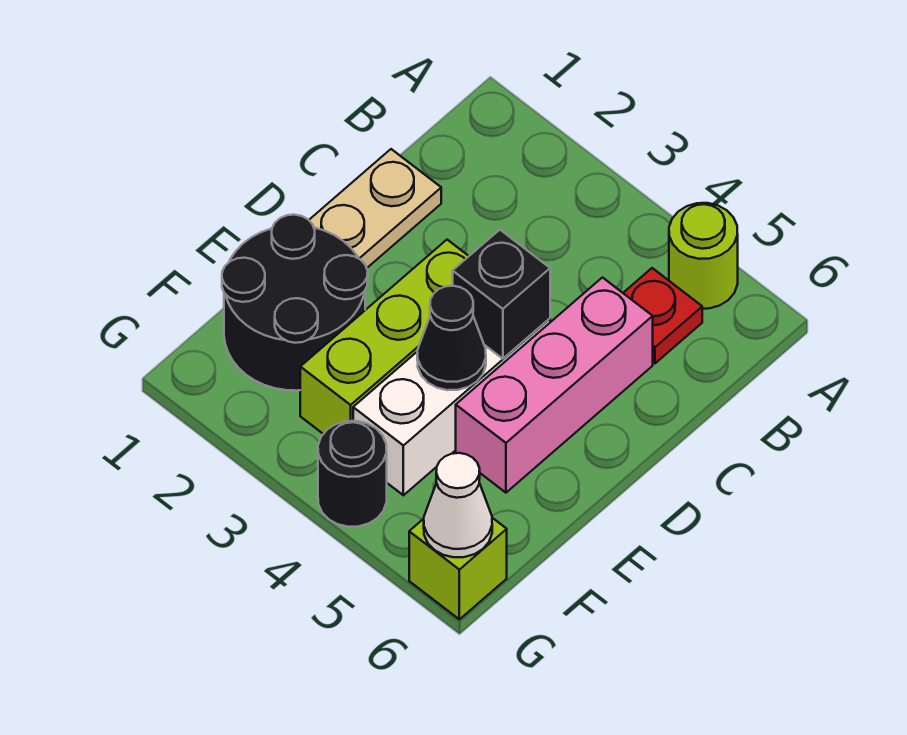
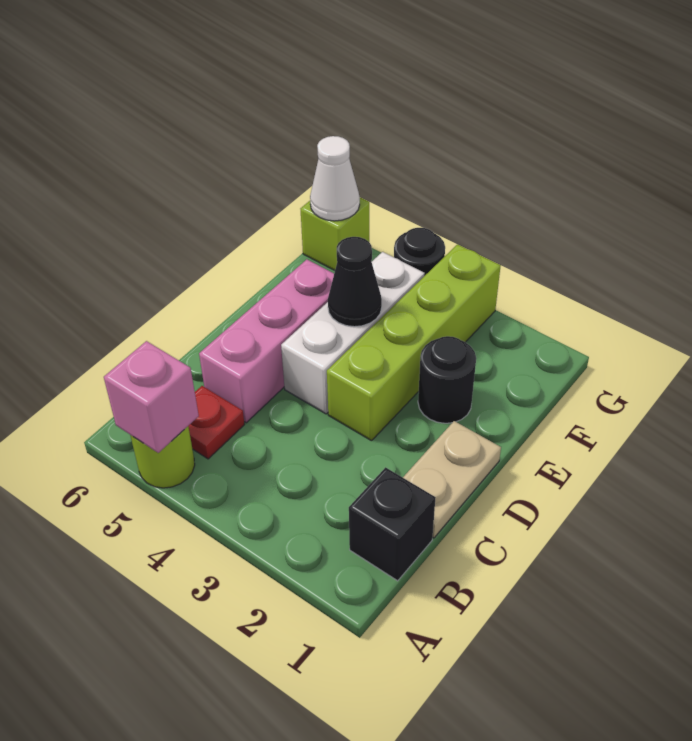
none -> pink 1x1 brick [104,341,199,453]
lime 1x3 brick [300,240,469,434] -> lime 1x4 brick [327,245,501,441]
black 1x1 brick [453,230,550,359] -> black 1x1 brick moved to [349,467,436,581]
black 2x2 round brick [222,215,368,391] -> black 1x1 round brick [418,336,476,423]

